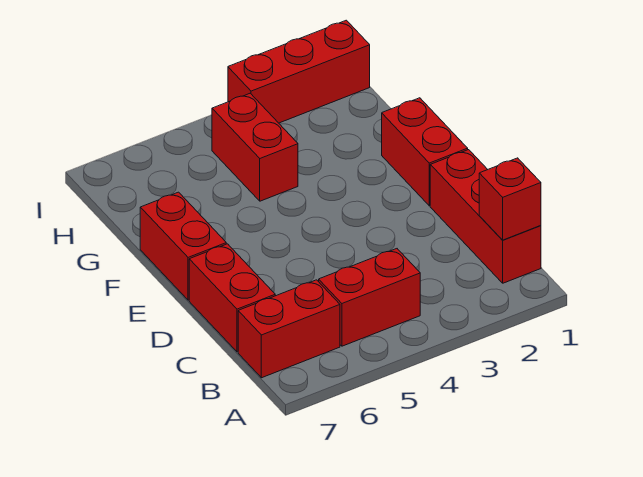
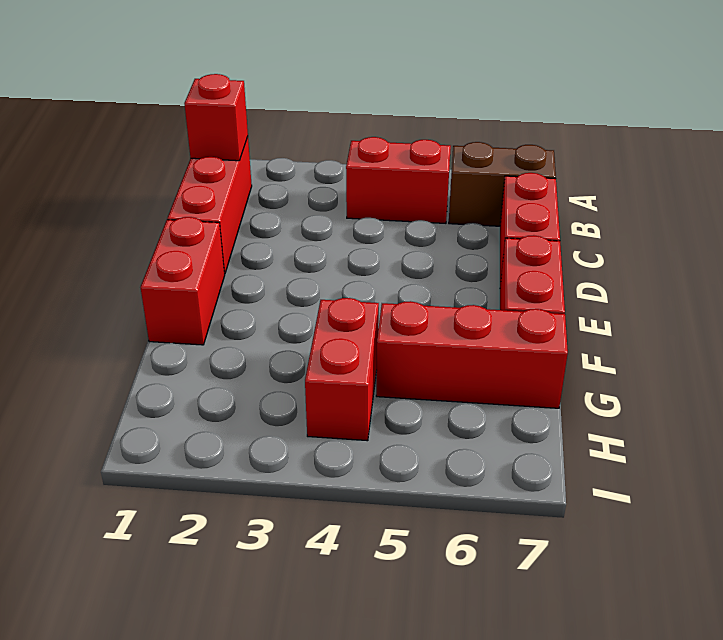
red 1x2 brick [238,280,340,378] -> brown 1x2 brick [449,142,556,226]
red 1x3 brick [228,20,370,123] -> red 1x3 brick moved to [376,301,568,408]

